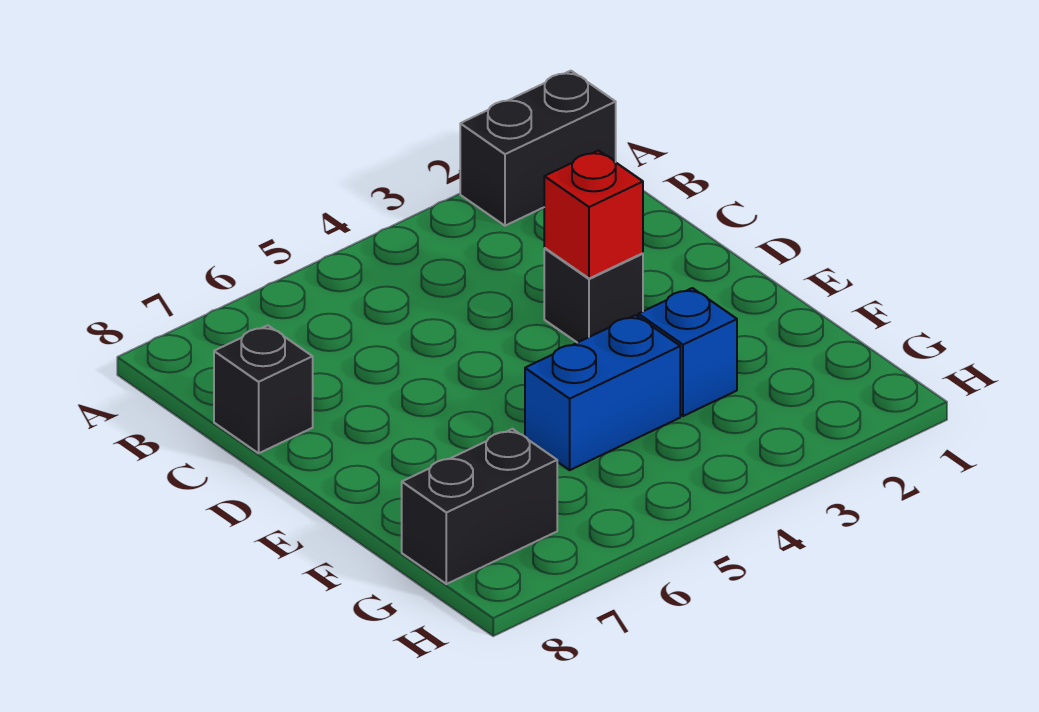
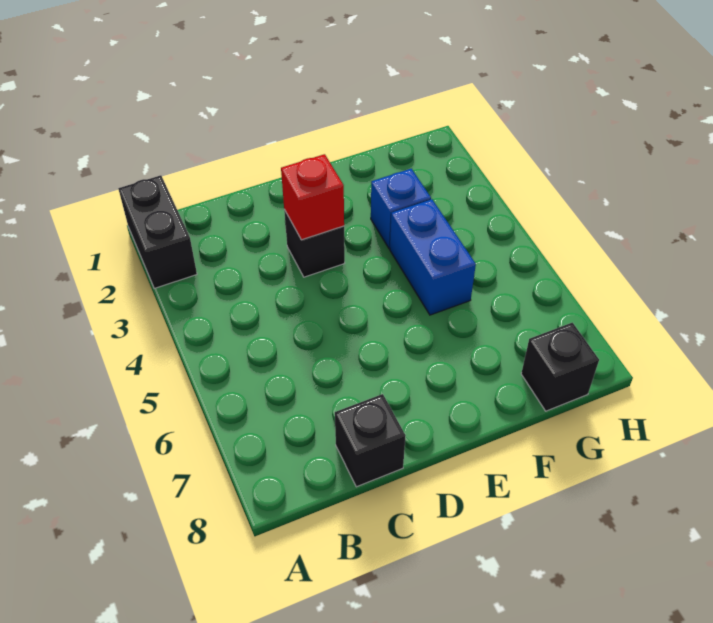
black 1x2 brick [402,429,557,584] -> black 1x1 brick [521,323,599,411]

